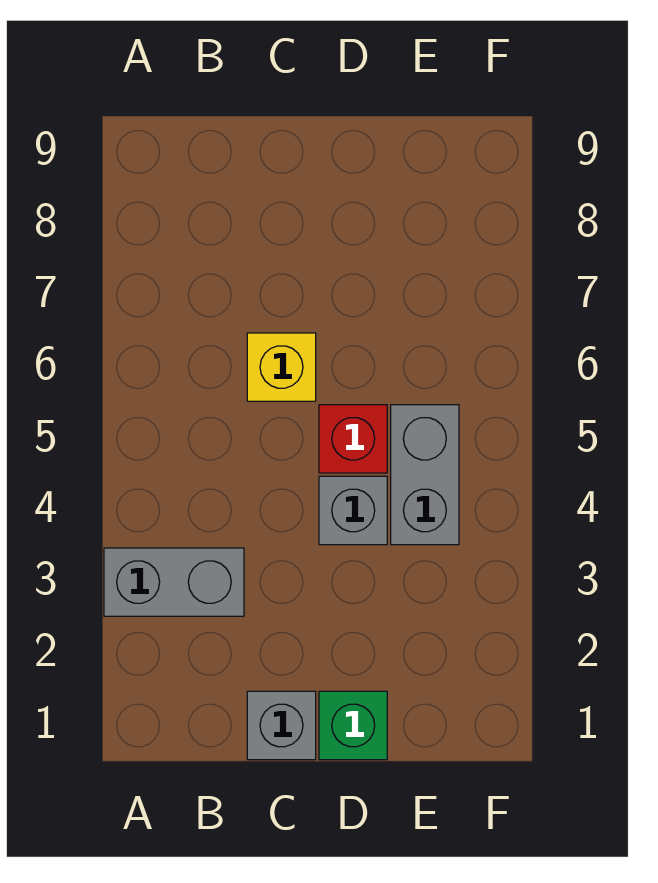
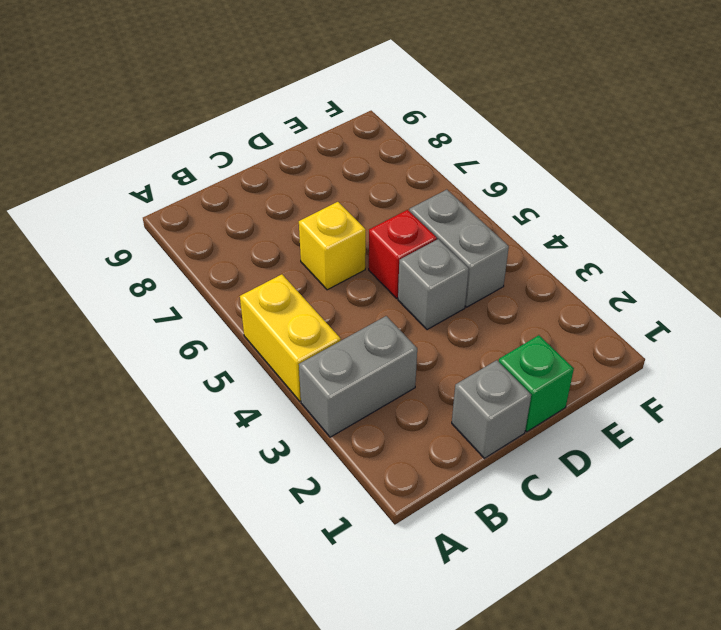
none -> yellow 1x2 brick [240,274,341,401]

